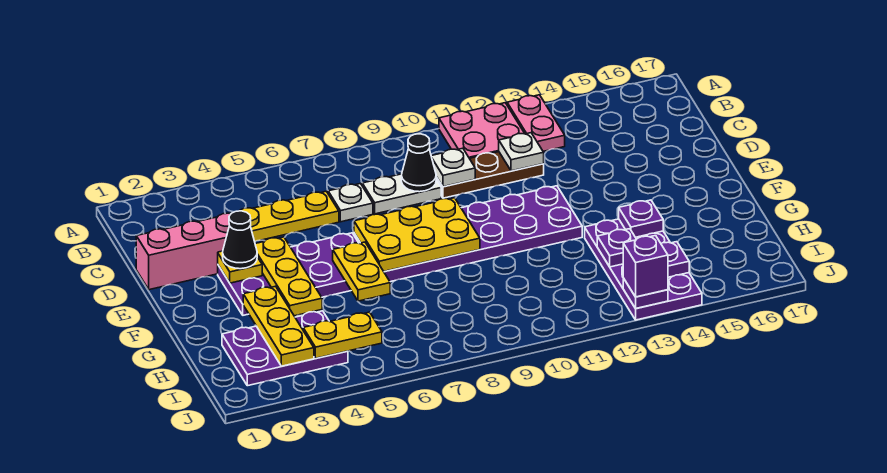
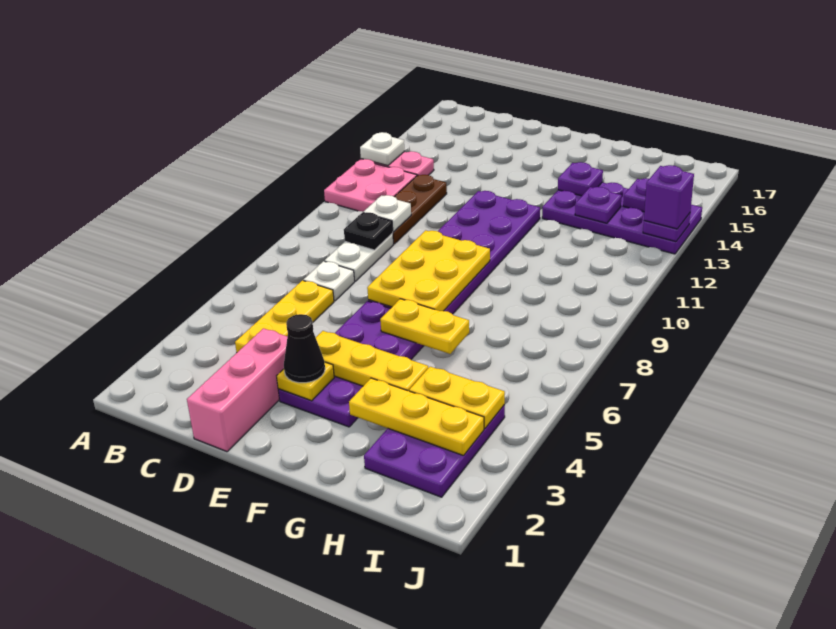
black 1x1 cone [401,134,436,192] -> black 1x1 plate [344,213,393,250]
white 1x1 plate [499,133,544,171] -> white 1x1 plate moved to [360,132,404,166]
yellow 1x2 plate [303,312,382,358] -> yellow 1x2 plate turned to [409,367,505,429]

